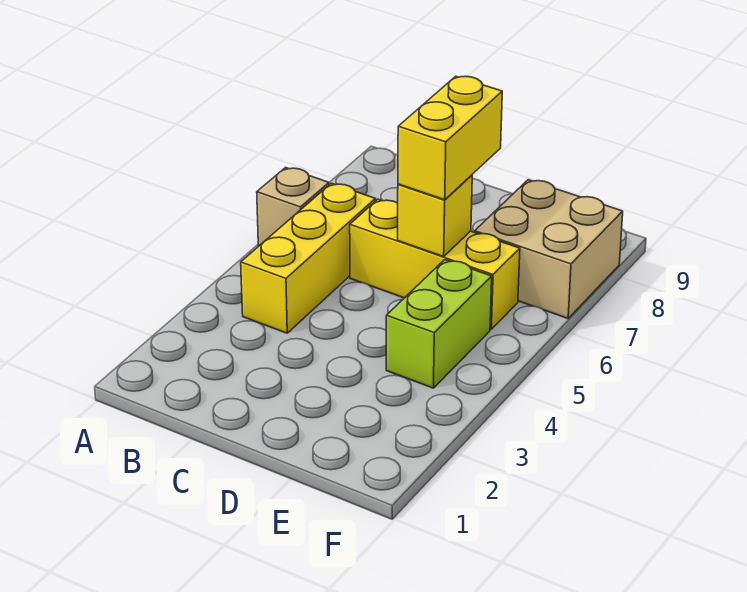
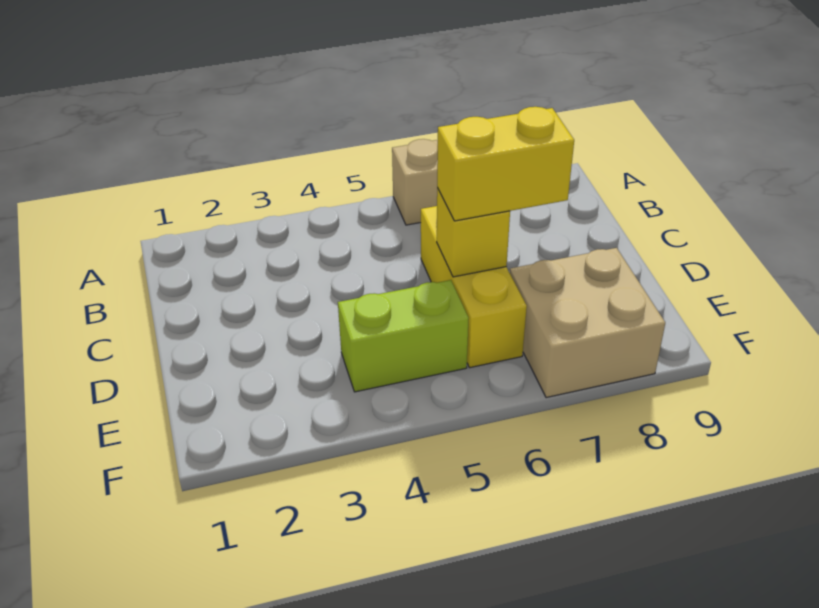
yellow 1x3 brick [241,183,376,333] -> none

